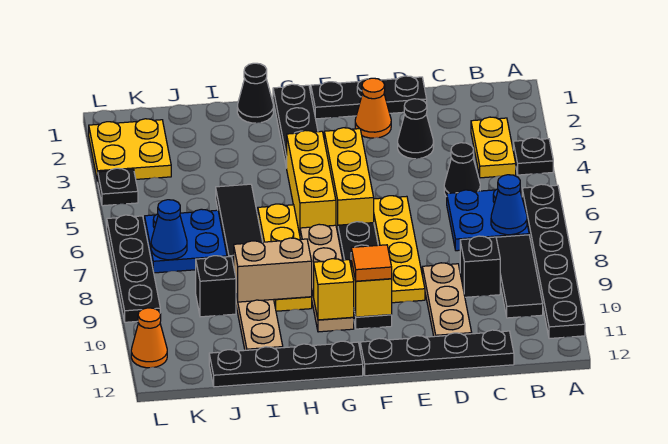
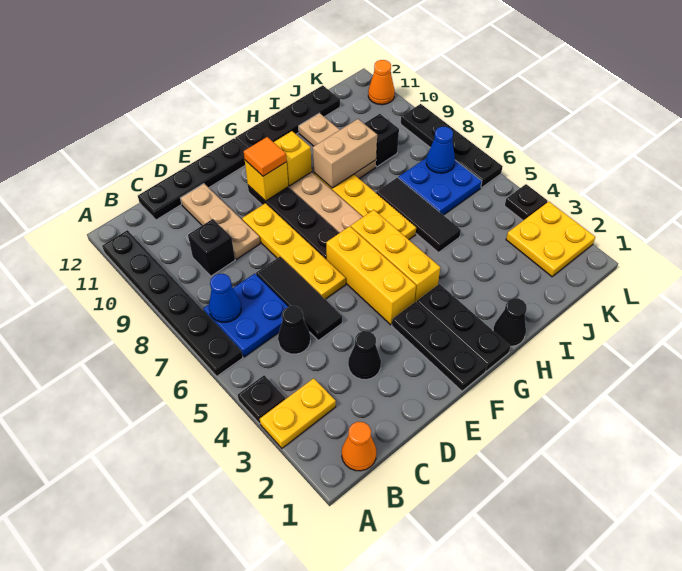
yellow 1x2 plate [471,117,516,178] -> yellow 1x2 plate turned to [260,378,336,448]
black 1x3 tile [496,235,543,318] -> black 1x3 tile moved to [256,257,342,341]
black 1x3 plate [311,76,427,119] -> black 1x3 plate turned to [392,302,487,391]
orange 1x1 cone [355,78,391,138] -> orange 1x1 cone moved to [342,422,376,471]

